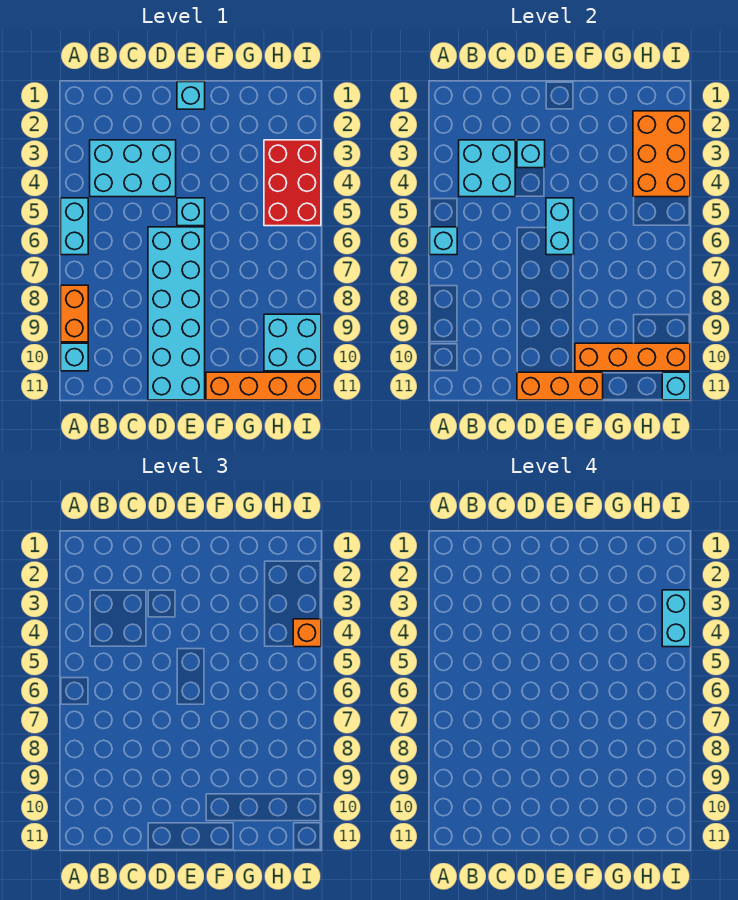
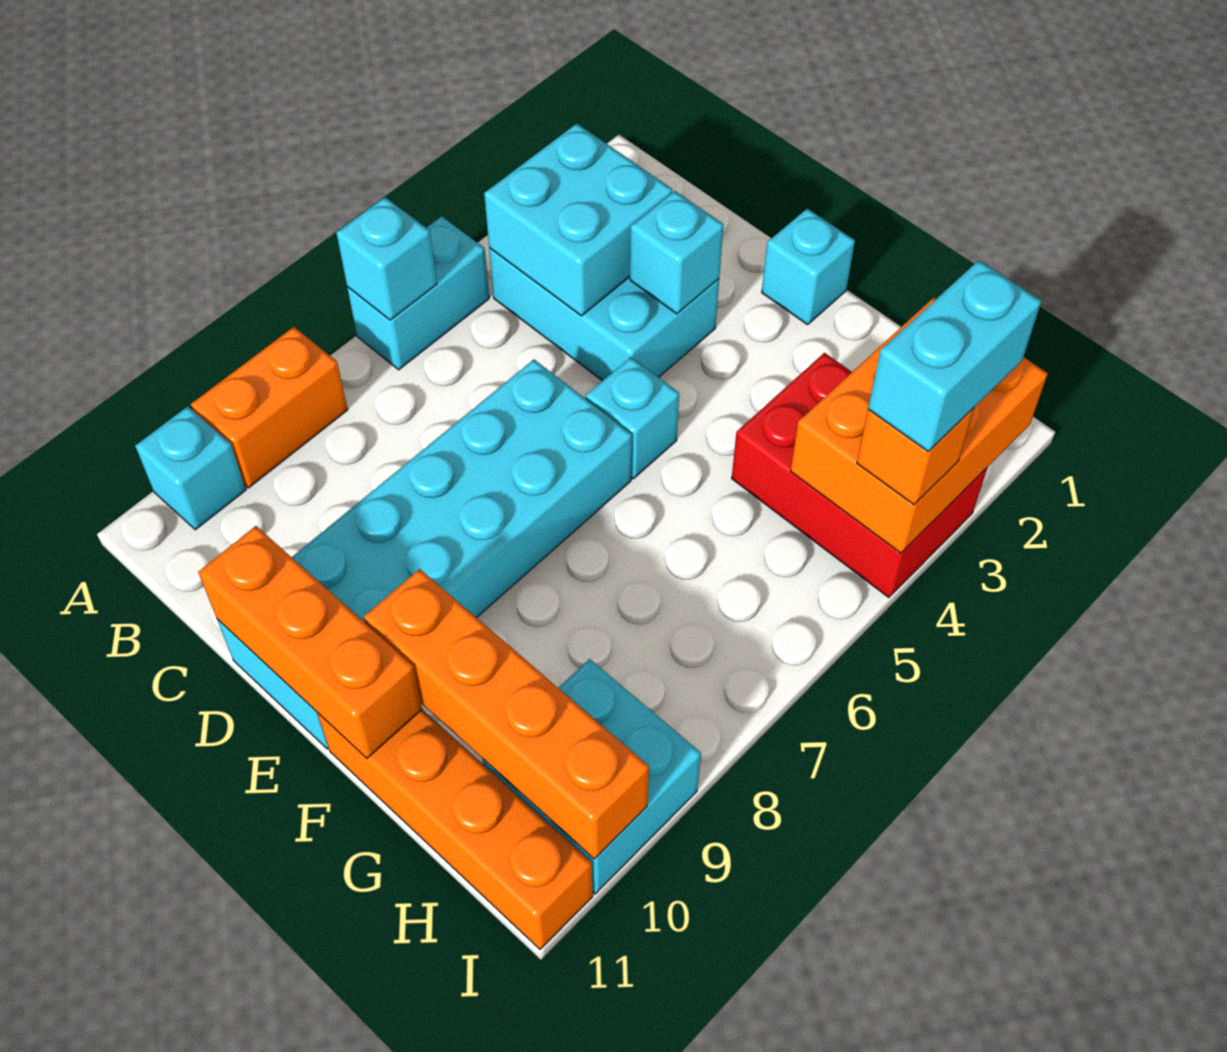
cyan 1x2 brick [546,198,574,255] -> none
red 2x3 brick [264,140,321,226] -> red 2x3 brick turned to [732,353,987,598]
cyan 1x1 brick [662,372,690,400] -> none

